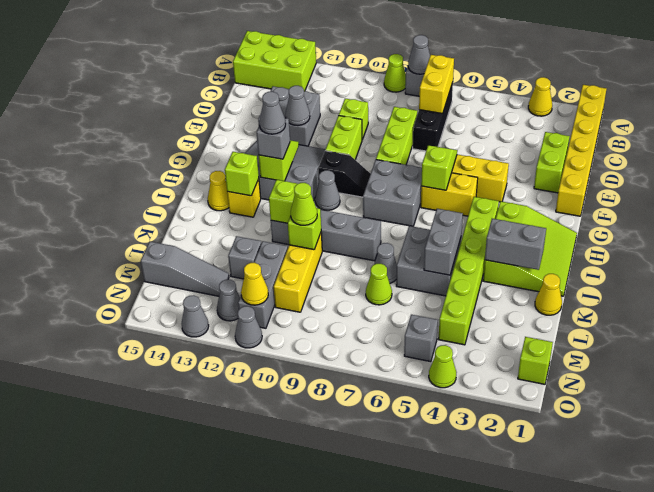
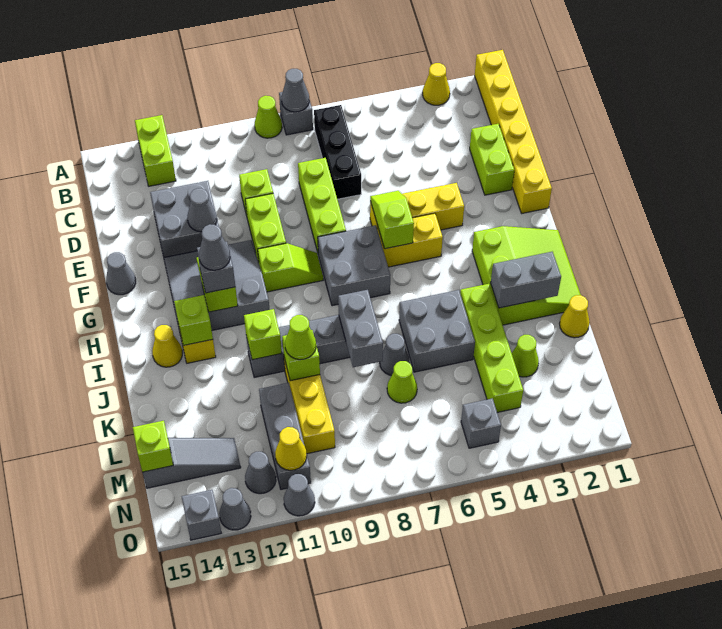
lime 2x3 brick [233,31,316,91] -> lime 1x2 brick [135,115,176,186]
yellow 1x2 brick [419,55,454,114] -> none
black 1x2 slope [318,151,371,197] -> lime 1x2 slope [258,243,323,292]
lime 1x6 brick [438,197,499,345] -> lime 1x4 brick [460,284,523,412]
grey 1x1 cone [315,170,340,210] -> grey 1x1 cone moved to [106,252,136,295]
grey 1x2 brick [424,209,463,275] -> grey 1x2 brick moved to [338,290,383,367]
grey 1x1 brick [228,236,261,279] -> grey 1x1 brick moved to [182,490,221,540]
lime 1x1 brick [518,337,553,384] -> lime 1x1 brick moved to [133,421,173,472]
lime 1x1 cone [429,345,456,388] -> lime 1x1 cone moved to [512,335,539,377]

